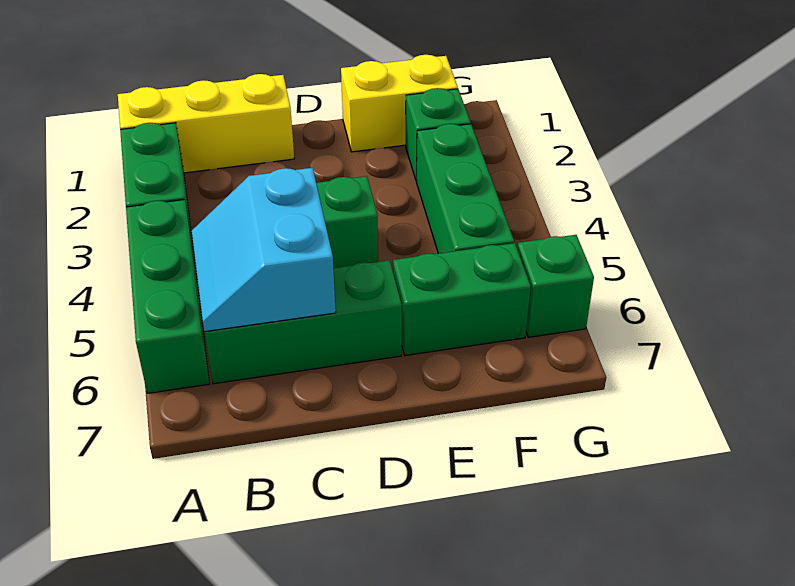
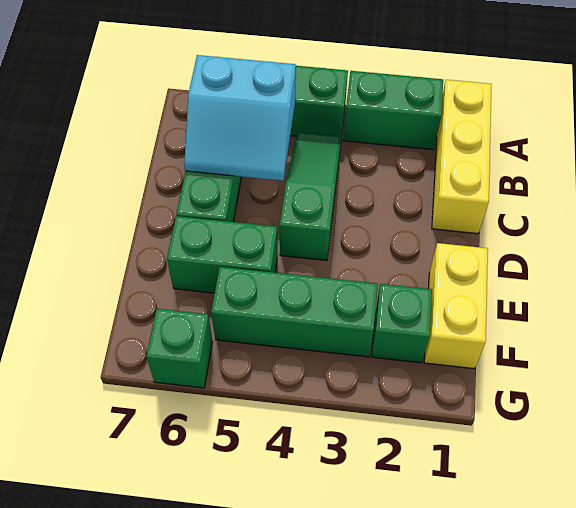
cyan 2x2 slope [192,168,336,332] -> cyan 2x2 slope turned to [184,55,296,181]
green 1x2 brick [393,243,531,356] -> green 1x2 brick turned to [167,216,277,293]

